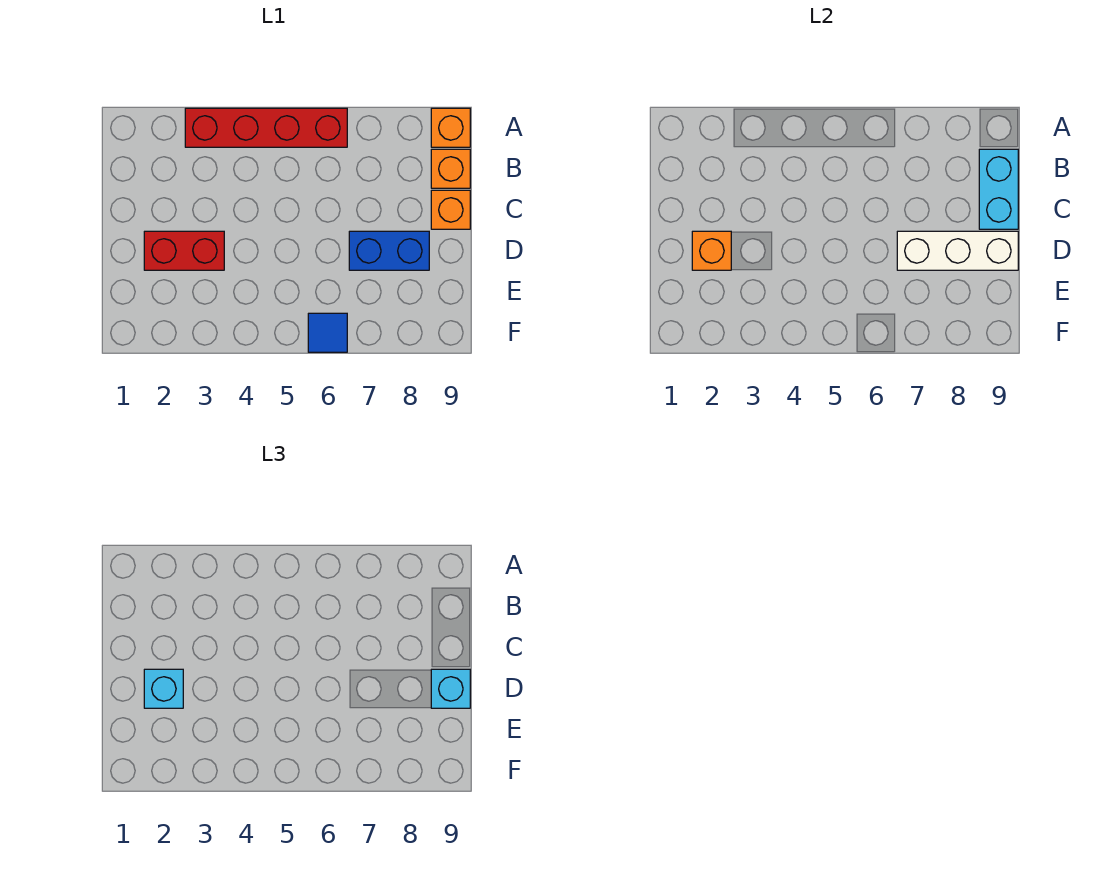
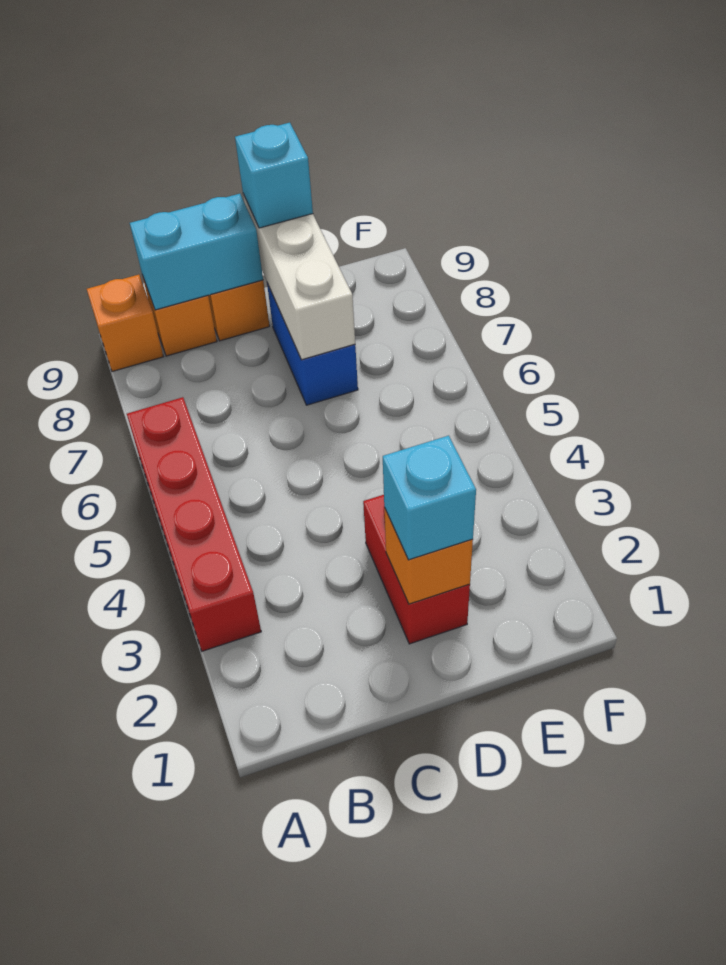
blue 1x1 tile [308,313,347,352] -> none

